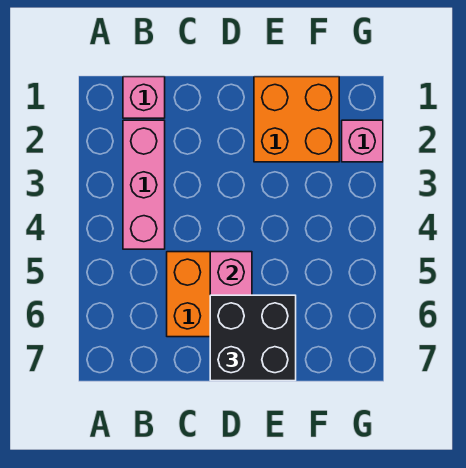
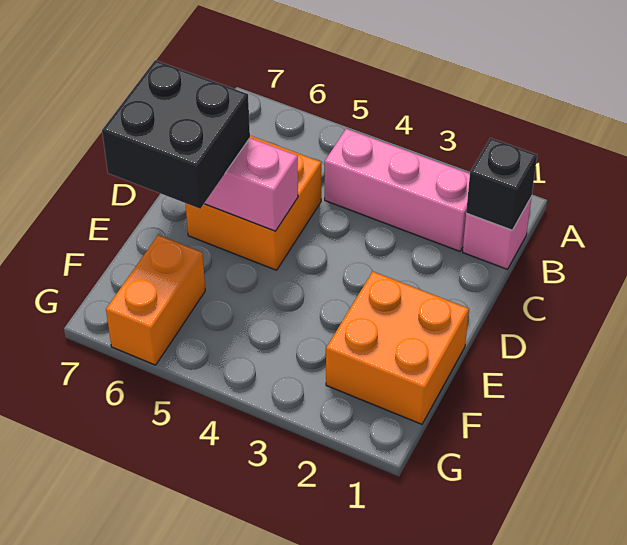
none -> black 1x1 brick [466,138,537,230]
none -> orange 1x2 brick [106,235,205,365]
pink 1x1 brick [342,120,383,162] -> none

